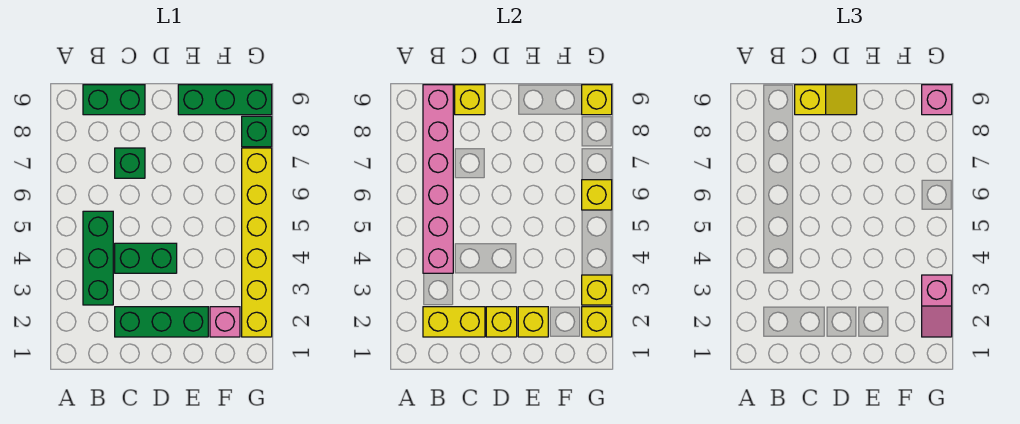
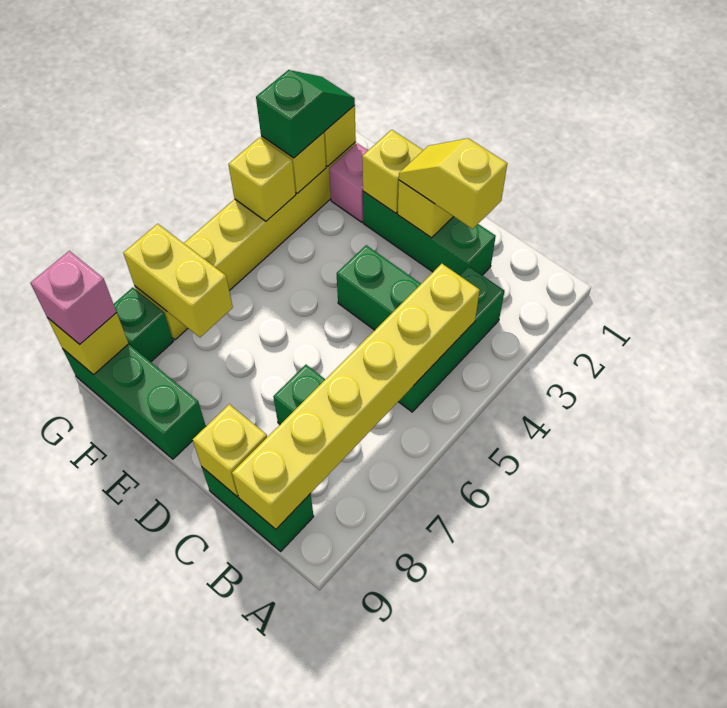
yellow 1x2 brick [423,307,485,337] -> yellow 1x2 brick moved to [123,224,233,337]
pink 1x6 brick [423,85,453,273] -> yellow 1x6 brick [232,264,480,529]
yellow 1x2 slope [795,85,857,115] -> yellow 1x2 slope moved to [399,138,507,229]
pink 1x2 slope [922,275,952,337] -> green 1x2 slope [256,70,355,158]
yellow 1x1 brick [582,180,612,210] -> yellow 1x1 brick moved to [228,138,296,221]

